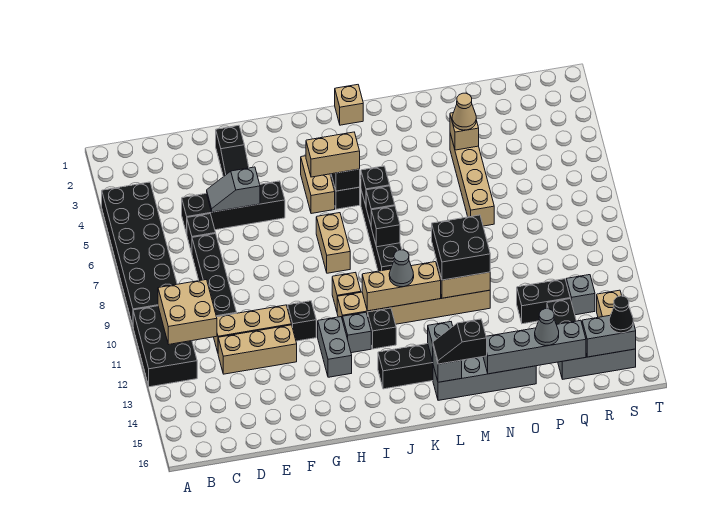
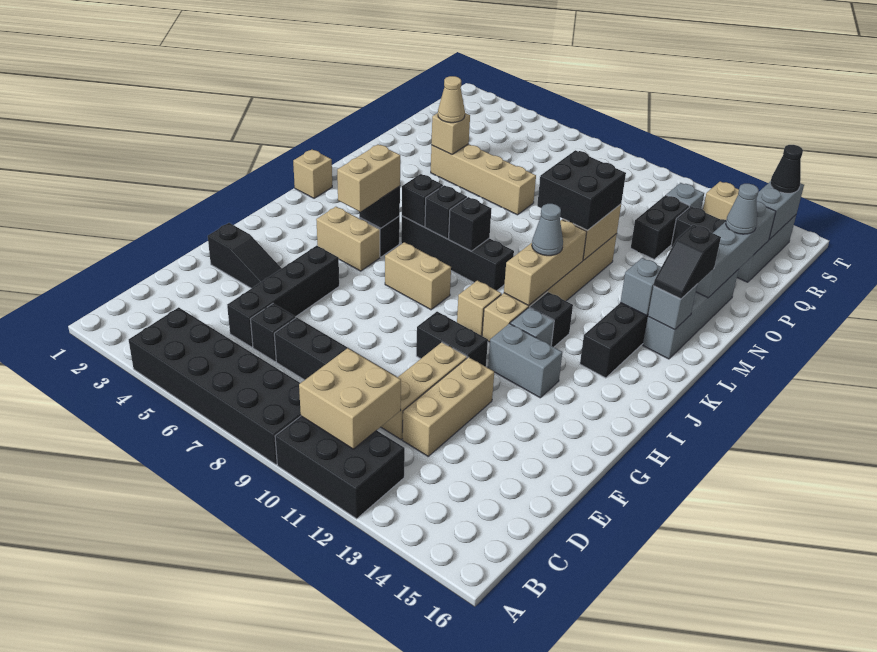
grey 1x2 slope [207,167,260,212] -> none
black 1x1 brick [288,301,316,341] -> black 1x2 brick [416,312,488,367]

